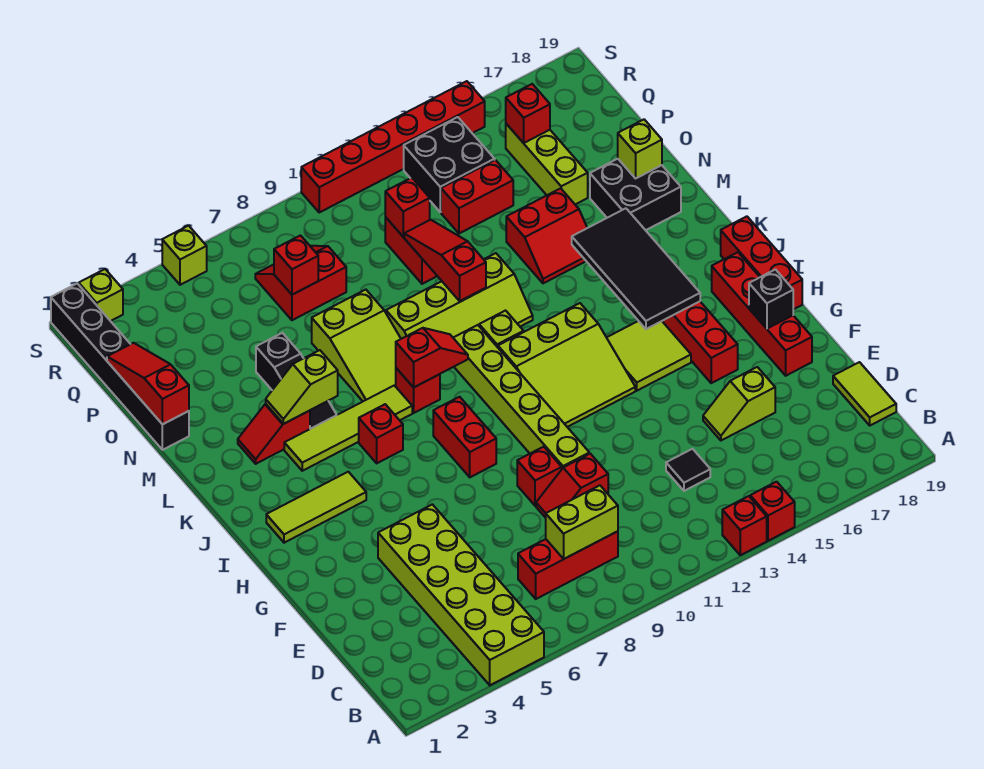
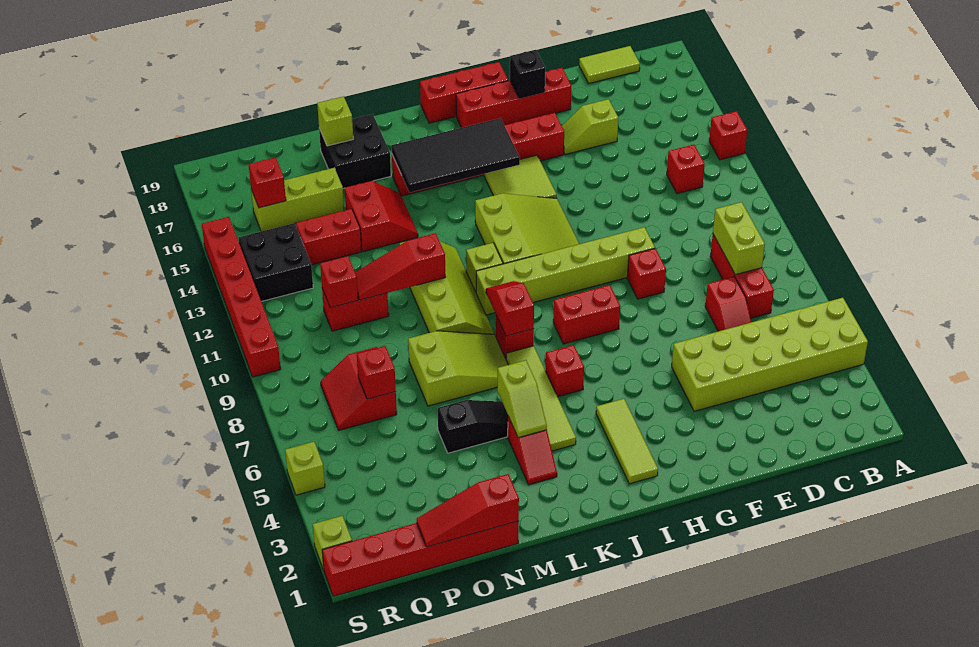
red 1x1 brick [722,496,767,555] -> red 1x1 brick moved to [667,145,705,194]
black 1x1 tile [666,449,710,491] -> none
red 1x2 slope [536,454,608,518] -> red 1x2 slope moved to [705,277,751,331]
lime 1x2 slope [703,367,775,440] -> lime 1x2 slope turned to [562,99,618,155]
black 1x6 brick [51,284,189,450] -> red 1x6 brick [322,521,519,596]
red 1x2 brick [441,160,513,234] -> red 1x2 brick turned to [296,209,362,265]

